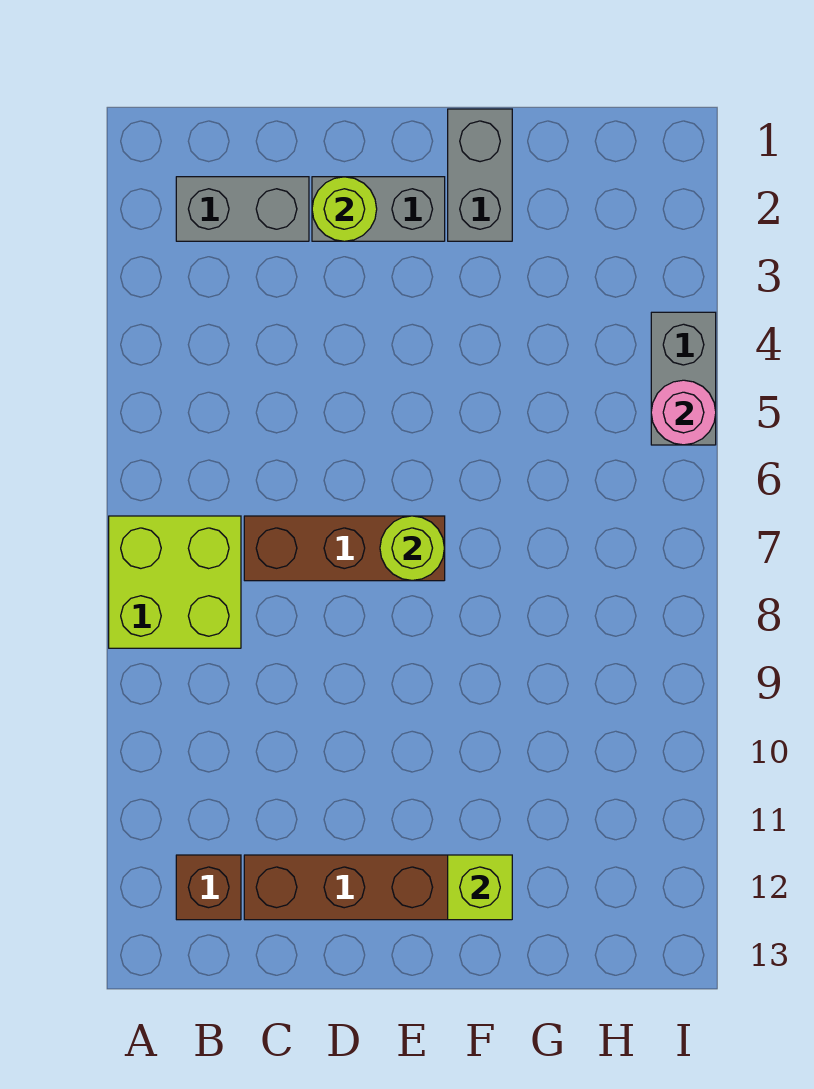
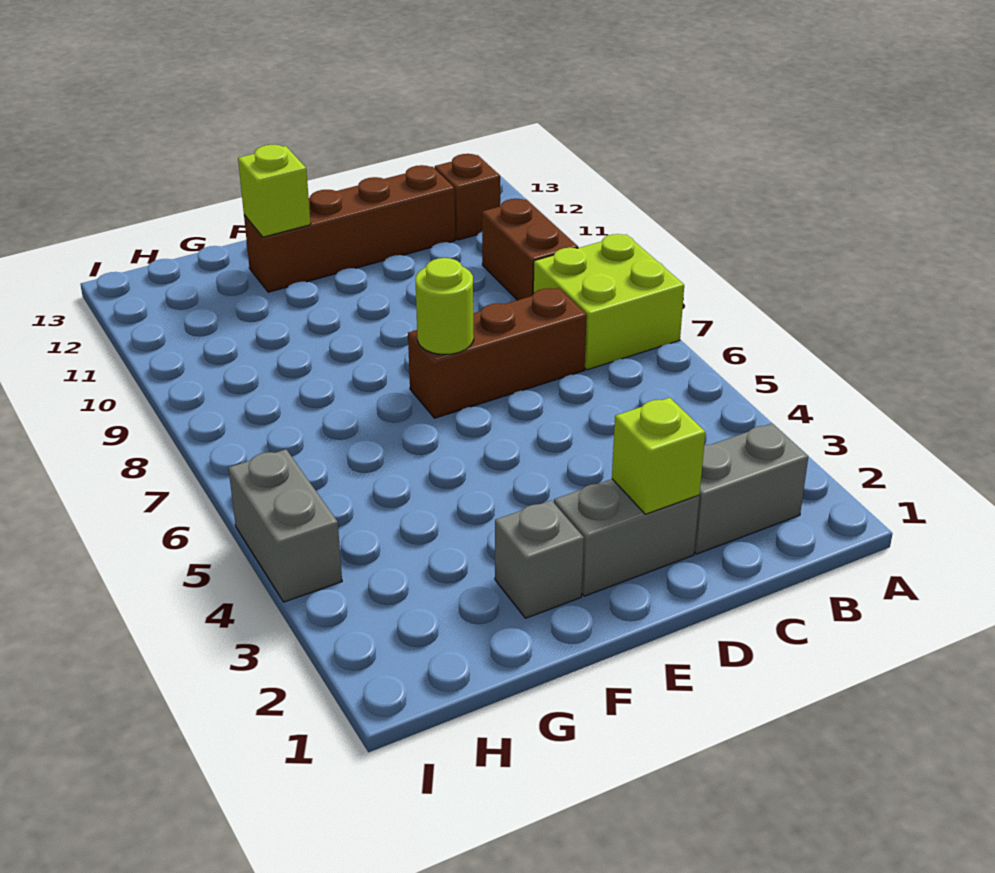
none -> brown 1x2 brick [482,199,578,300]
lime 1x1 round brick [312,177,377,241] -> lime 1x1 brick [612,398,705,514]
grey 1x2 brick [448,109,512,241] -> grey 1x1 brick [495,500,584,618]
pink 1x1 round brick [651,380,716,445] -> none

